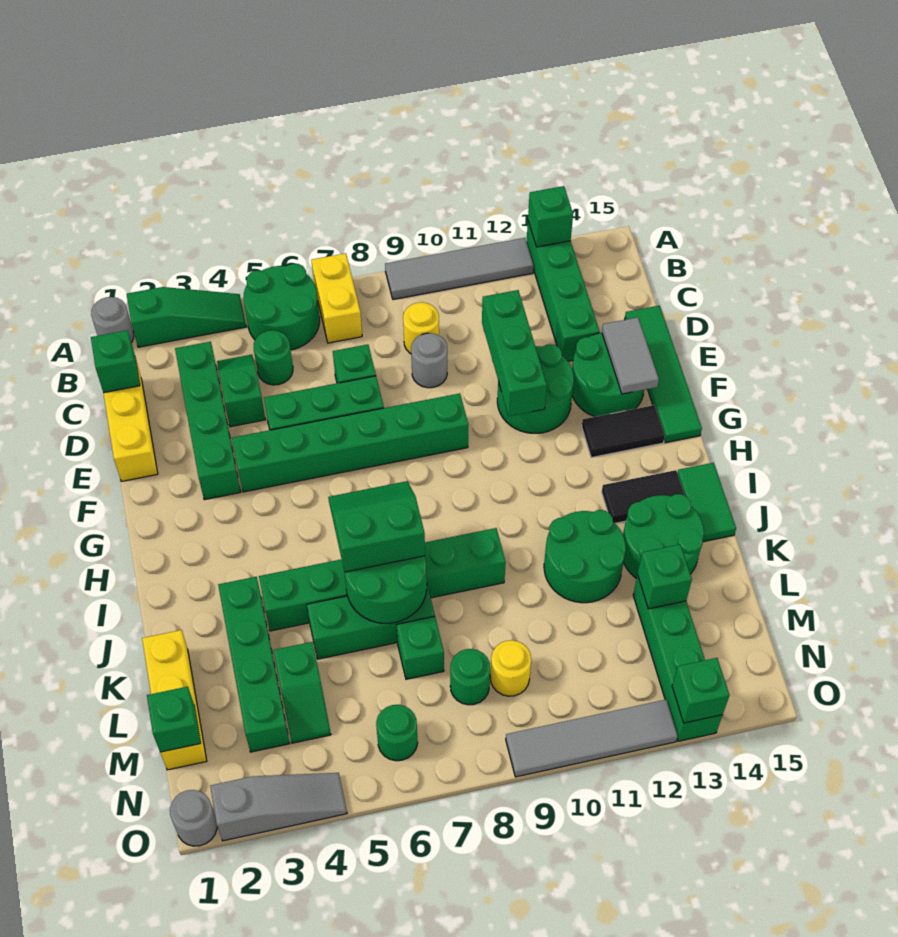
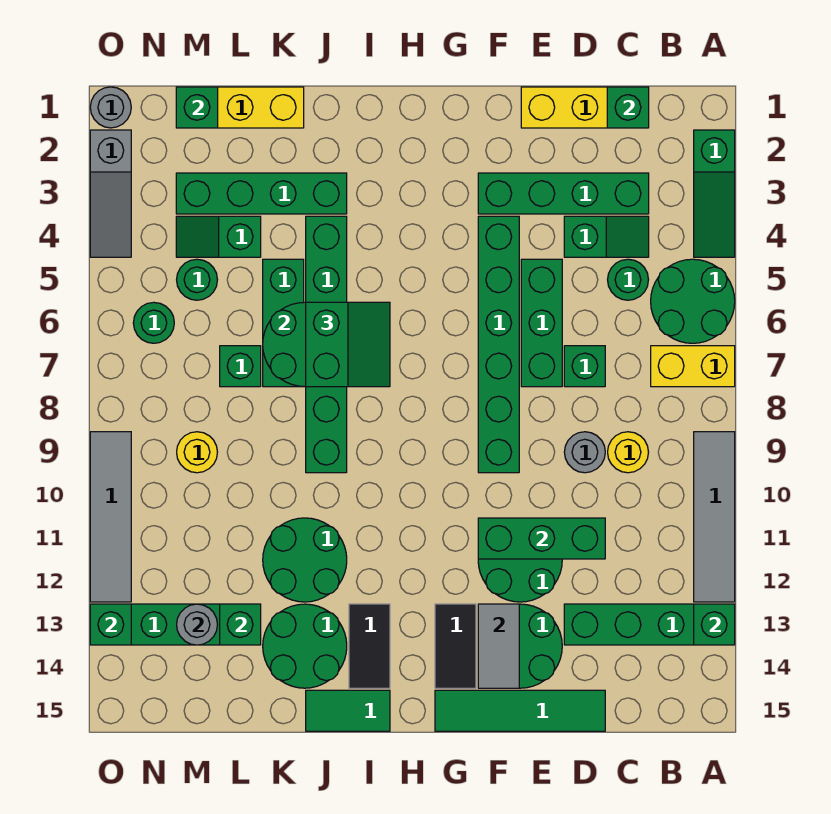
grey 1x1 round brick [91,297,134,343] -> grey 1x1 round brick moved to [177,604,217,645]
grey 1x2 tile [602,317,659,394] -> grey 1x2 tile turned to [478,604,519,688]
green 1x1 round brick [450,649,490,705] -> green 1x1 round brick moved to [177,259,217,300]

